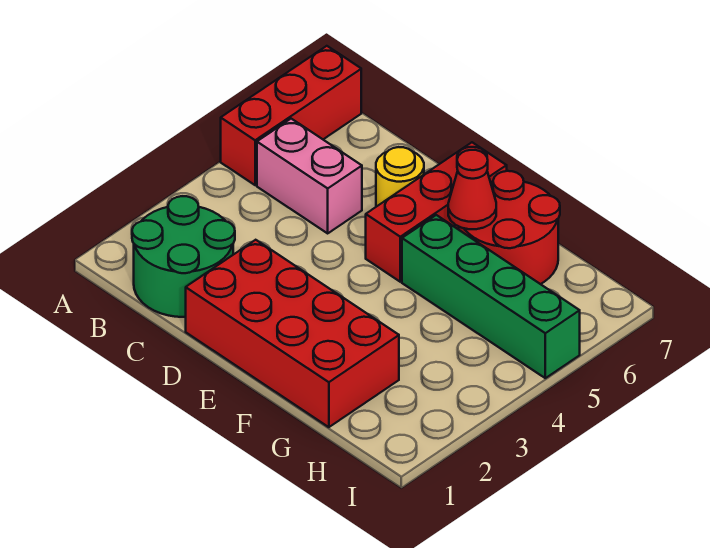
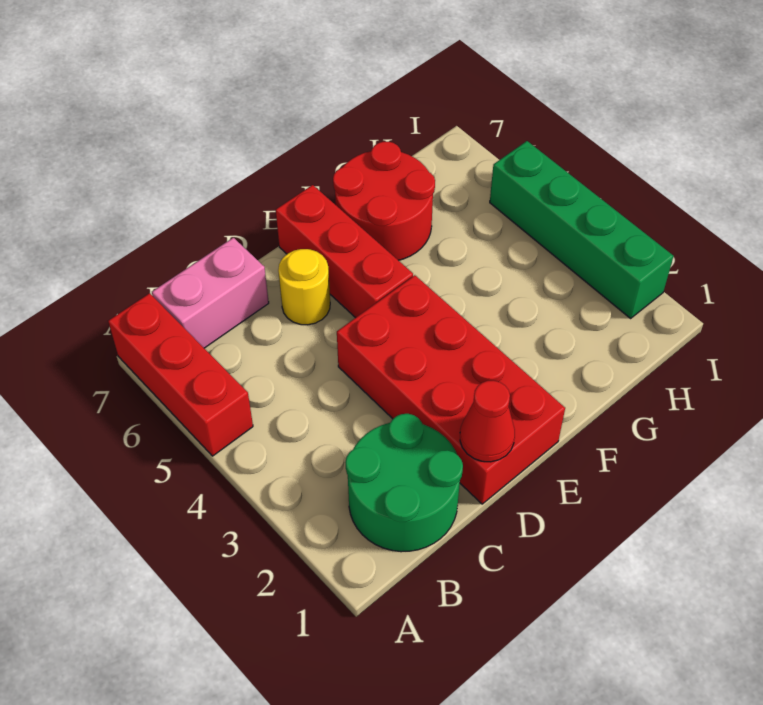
pink 1x2 brick [257,119,362,233] -> pink 1x2 brick moved to [152,238,269,348]
red 2x4 brick [186,240,399,427] -> red 2x4 brick turned to [337,275,565,504]
green 1x4 brick [402,215,580,378] -> green 1x4 brick turned to [490,141,673,318]
red 1x1 cone [448,150,496,229] -> red 1x1 cone moved to [460,381,515,462]

